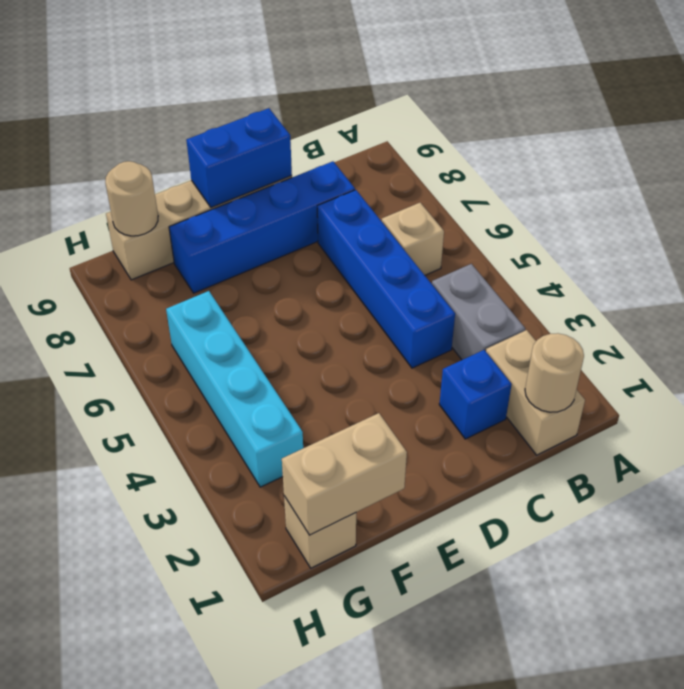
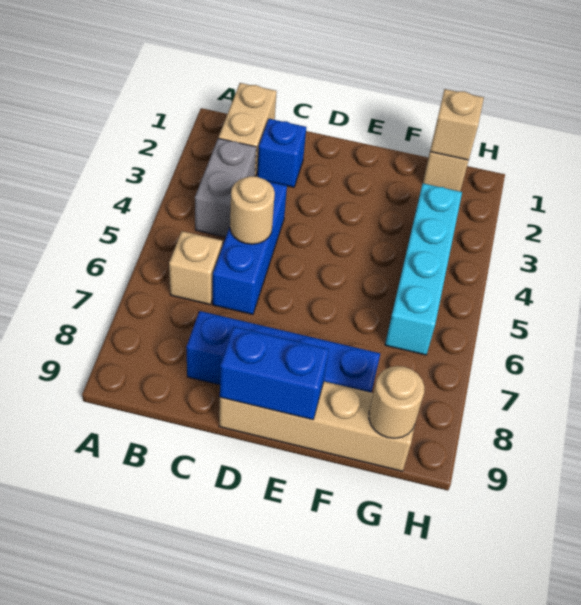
tan 1x1 round brick [525,333,584,412] -> tan 1x1 round brick moved to [230,176,275,244]
blue 1x4 brick [317,190,455,368] -> blue 1x3 brick [213,182,287,315]
tan 1x2 brick [282,413,407,535] -> tan 1x1 brick [430,89,484,160]

